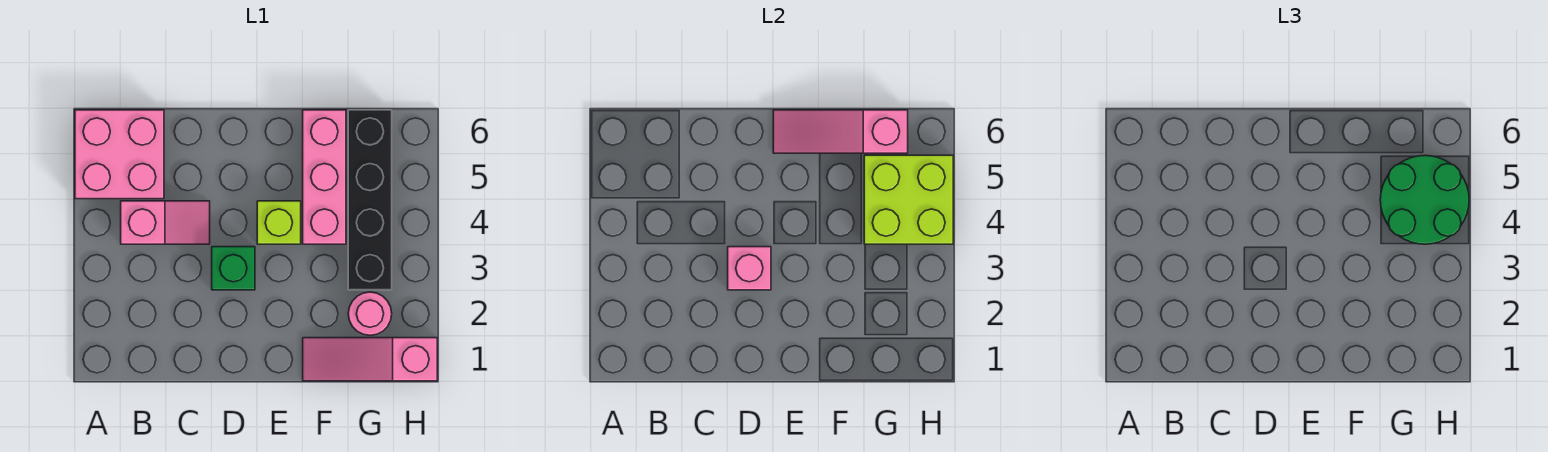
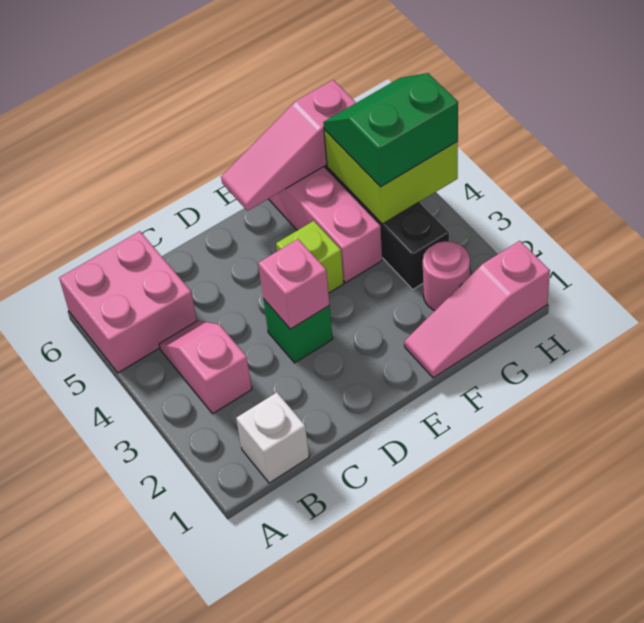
none -> white 1x1 brick [236,392,309,483]
pink 1x2 slope [121,201,210,244] -> pink 1x2 slope turned to [159,321,252,414]
green 2x2 round brick [1380,155,1469,244] -> green 2x2 slope [323,73,458,187]

